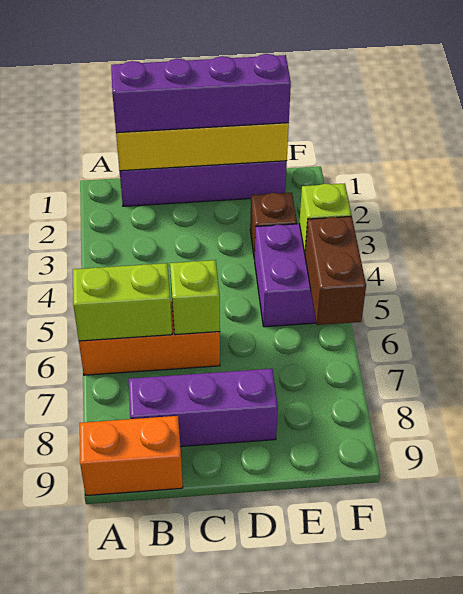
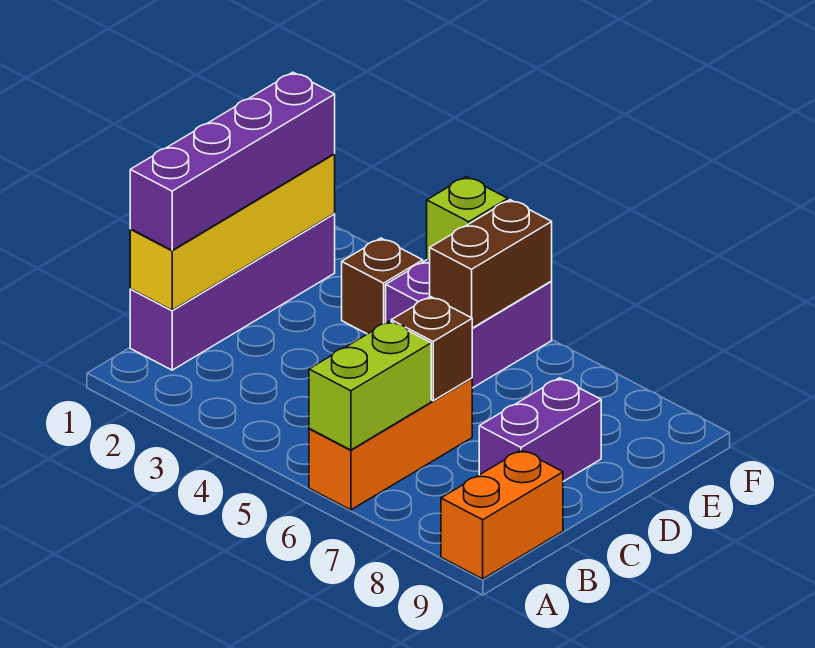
purple 1x3 brick [129,369,278,447] -> purple 1x2 brick [479,378,601,482]
lime 1x1 brick [170,260,220,335] -> brown 1x1 brick [391,297,472,401]
brown 1x2 brick [305,216,366,325] -> brown 1x2 brick turned to [430,200,552,328]

